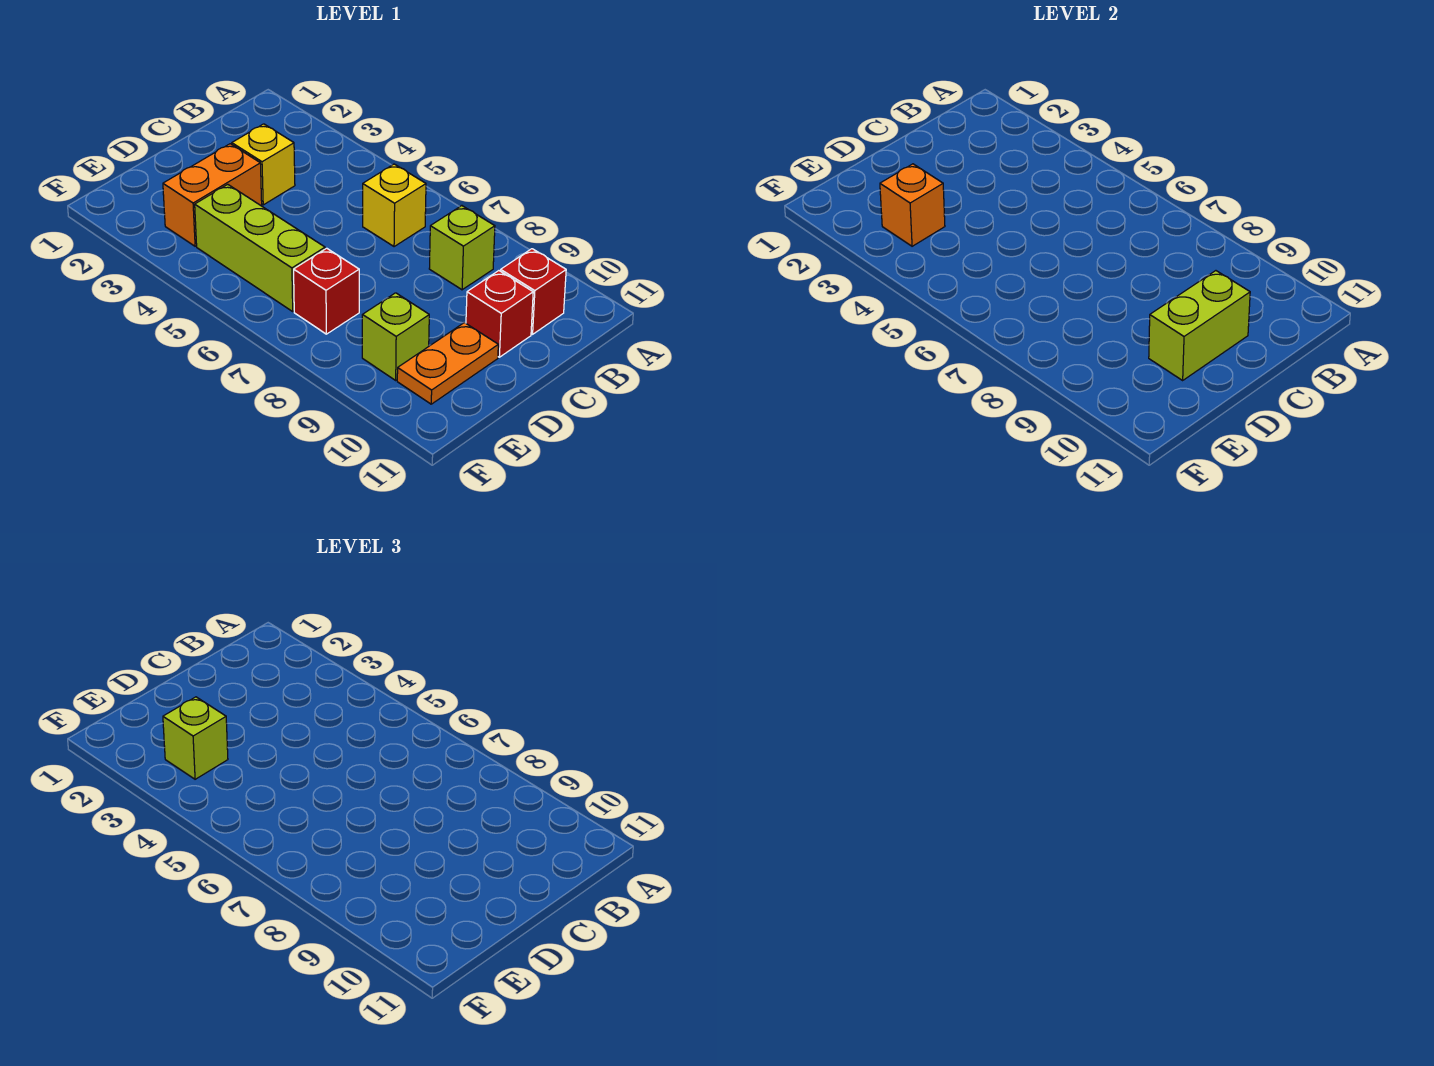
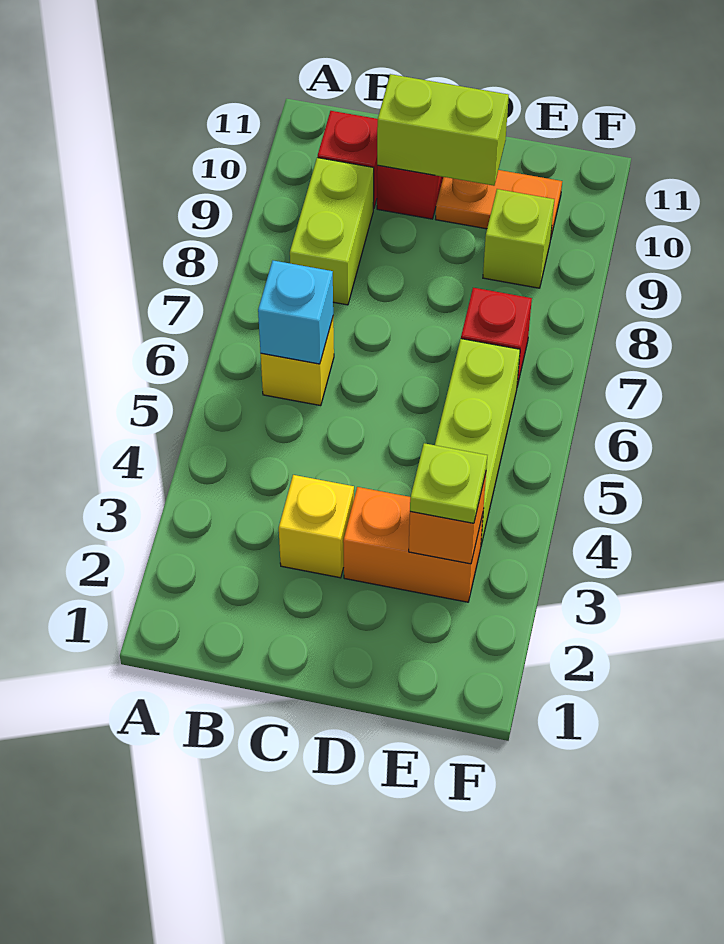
none -> cyan 1x1 brick [258,261,333,364]
lime 1x1 brick [429,206,495,290] -> lime 1x2 brick [290,158,374,305]
lime 1x1 brick [163,697,228,779] -> lime 1x1 plate [410,443,487,523]

